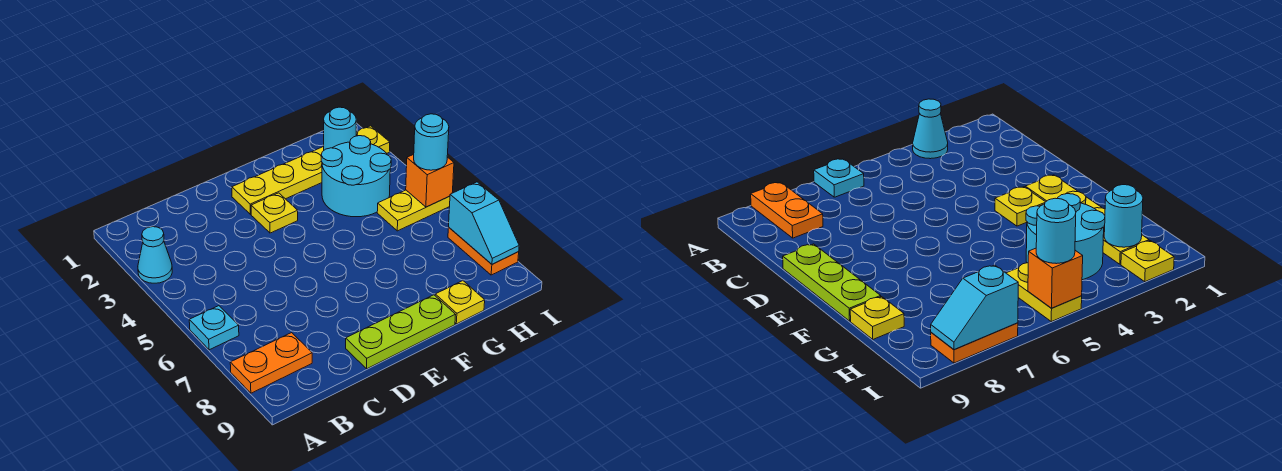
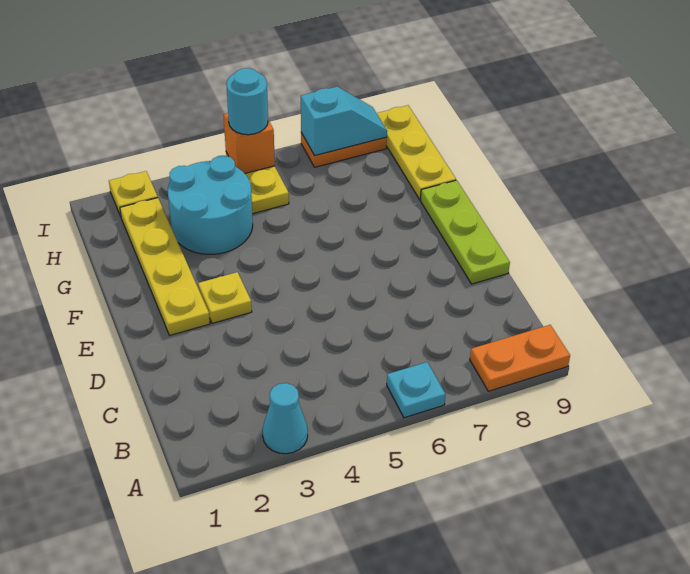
orange 1x2 plate [230,333,312,393] -> orange 1x2 plate turned to [470,325,570,391]
yellow 1x1 plate [435,281,485,324] -> yellow 1x3 plate [377,105,456,200]
cyan 1x1 round brick [324,107,356,150] -> none

